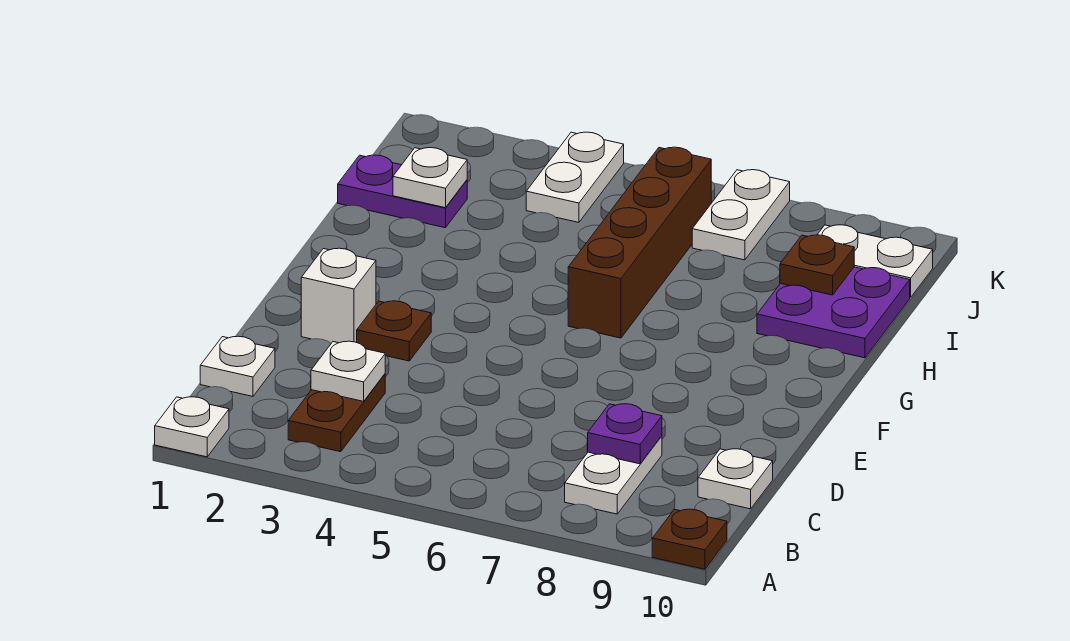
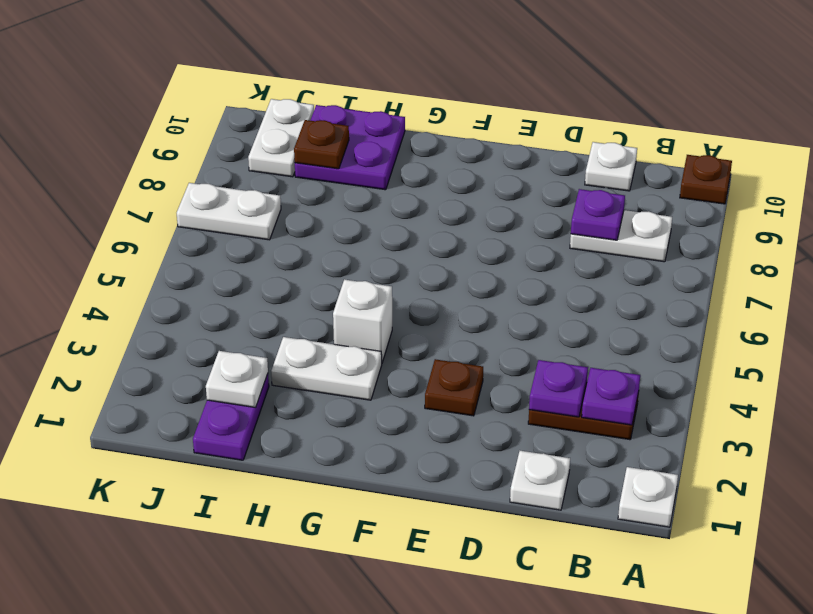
none -> purple 1x1 plate [582,368,640,425]
white 1x1 plate [311,341,385,401] -> purple 1x1 plate [529,360,588,417]
white 1x1 brick [301,248,376,343] -> white 1x1 brick moved to [333,279,392,363]
brown 1x4 brick [568,147,711,338] -> none
white 1x2 plate [526,132,624,222] -> white 1x2 plate moved to [271,337,382,400]

